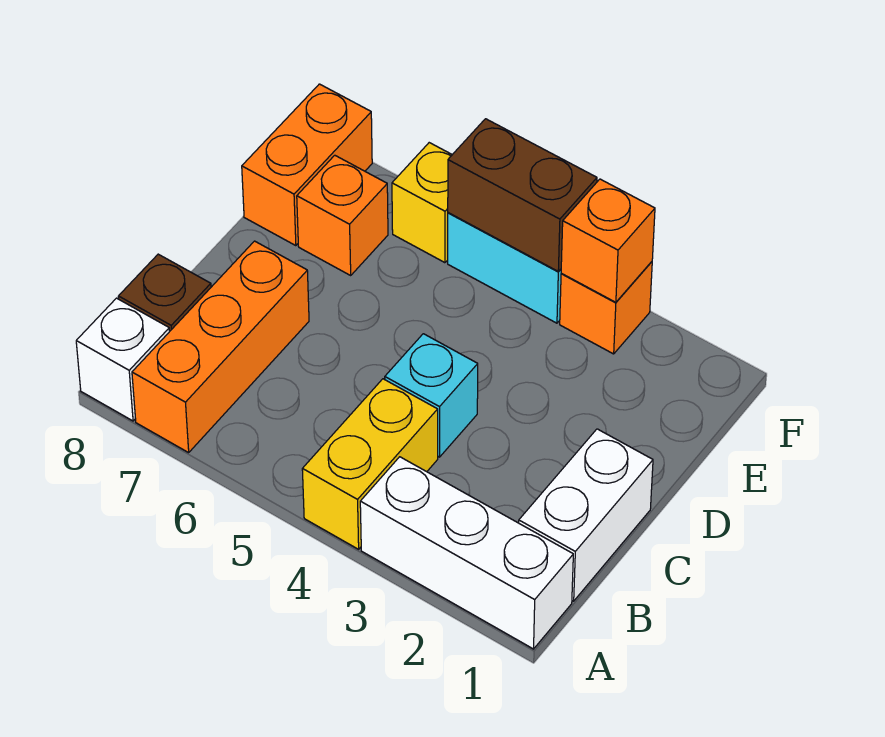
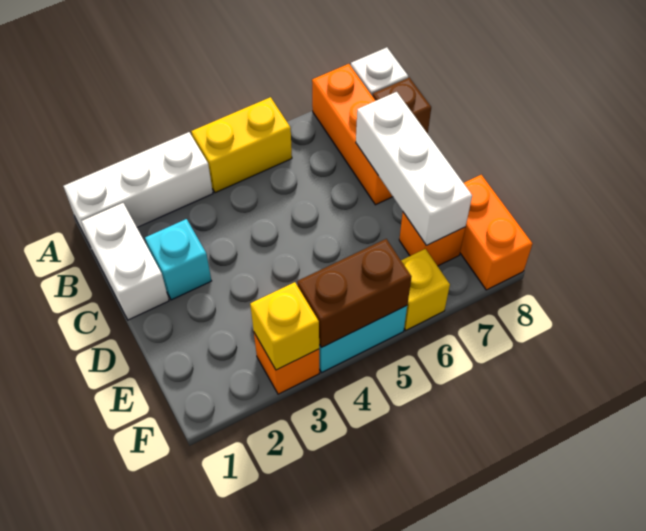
yellow 1x2 brick [302,379,438,549] -> yellow 1x2 brick turned to [191,97,292,193]
cyan 1x1 brick [385,334,478,457] -> cyan 1x1 brick moved to [145,219,211,300]
none -> white 1x3 brick [356,92,472,245]
orange 1x1 brick [561,179,655,302] -> yellow 1x1 brick [250,282,319,370]

